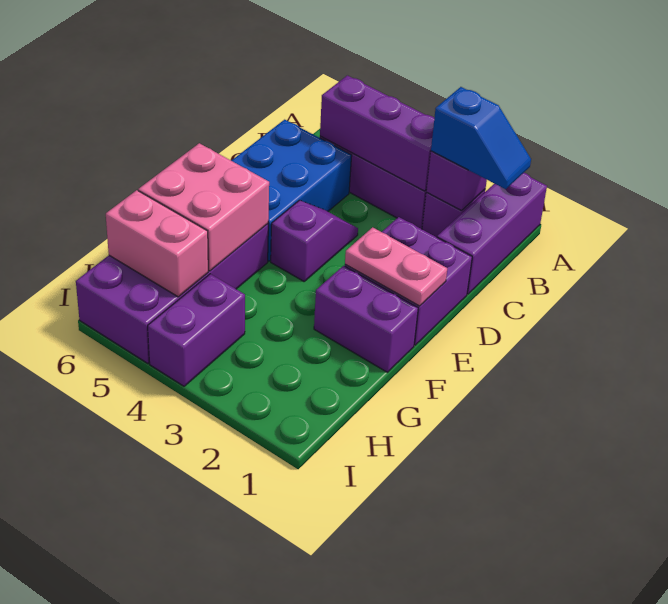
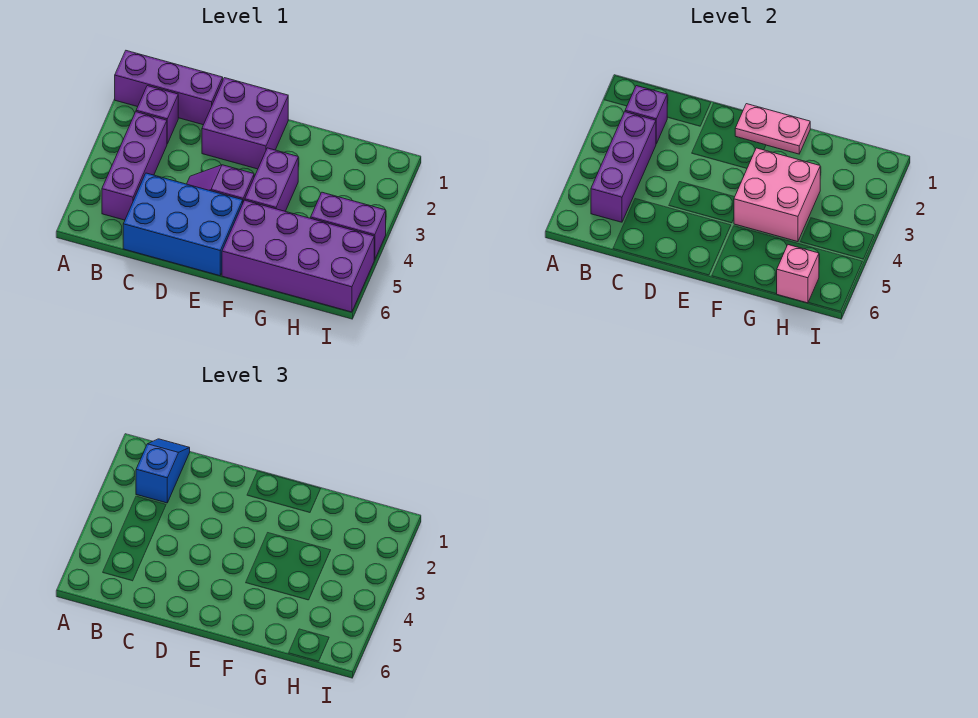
pink 1x2 plate [345,227,447,306] -> pink 1x2 plate turned to [735,104,810,154]
purple 1x2 brick [314,266,418,372] -> purple 1x2 brick moved to [245,148,298,211]
pink 2x2 brick [138,143,269,271] -> pink 2x2 brick moved to [734,148,820,242]
pink 1x2 brick [106,190,208,297] -> pink 1x1 brick [777,245,819,303]

